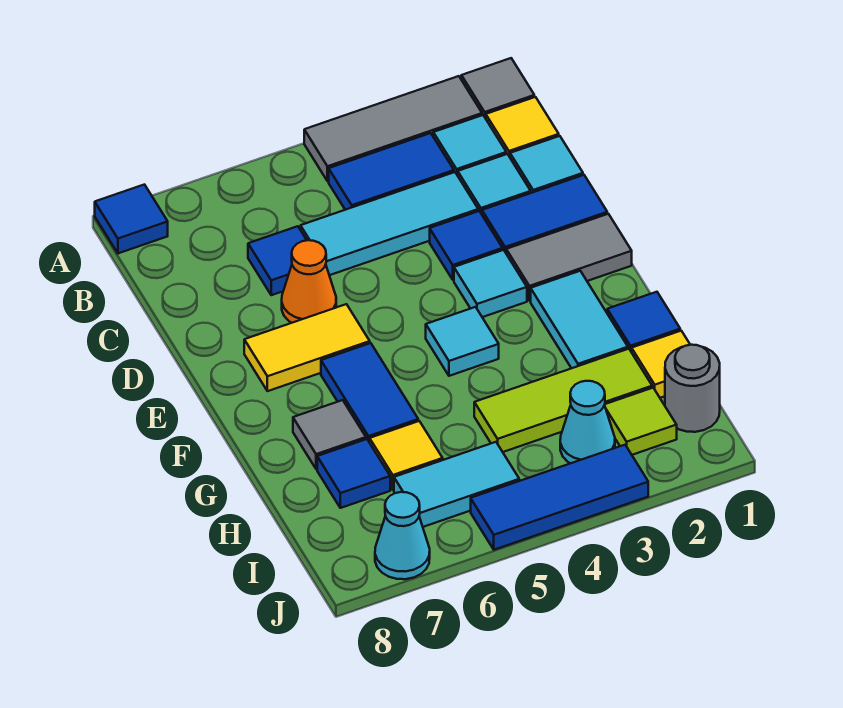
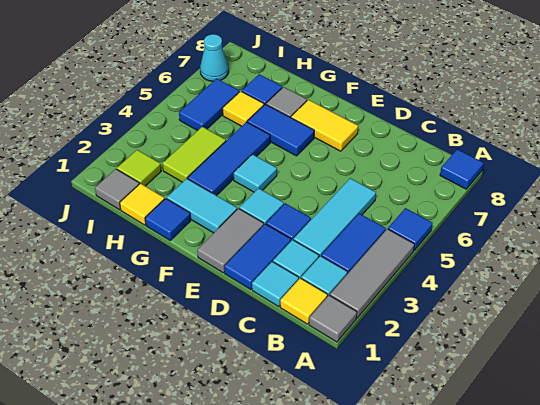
blue 1x1 tile [248,226,306,295] -> blue 1x1 tile moved to [388,208,433,251]
orange 1x1 cone [282,240,336,323] -> none
yellow 1x2 tile [244,304,370,391] -> yellow 1x2 tile turned to [291,100,358,151]
lime 1x3 tile [474,349,652,452] -> lime 1x2 tile [163,127,226,182]
grey 1x1 round brick [665,345,720,432] -> grey 1x1 tile [95,169,139,210]
cyan 1x1 cone [560,381,615,463] -> none
cyan 1x2 tile [394,442,519,527] -> blue 1x2 tile [179,79,240,131]
blue 1x3 tile [471,445,648,550] -> blue 1x3 tile moved to [188,122,270,196]

